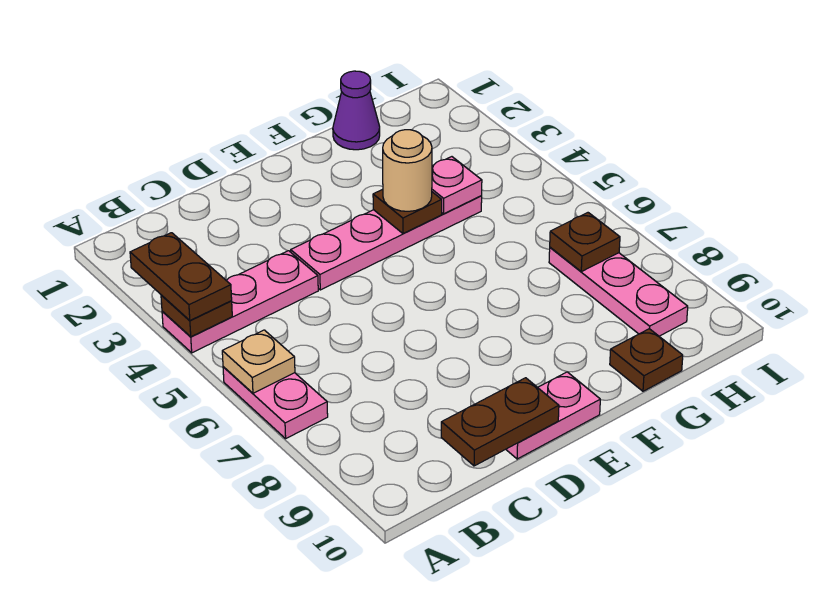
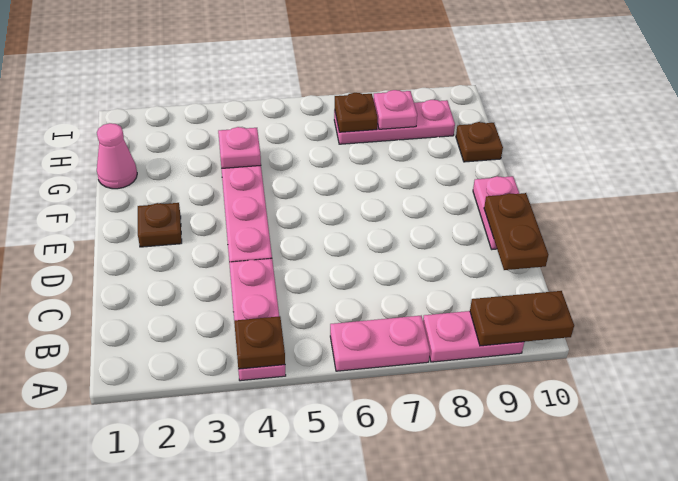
brown 1x2 plate [130,233,232,320] -> brown 1x2 plate moved to [470,291,574,346]
tan 1x1 plate [222,330,295,393] -> none
none -> pink 1x2 plate [423,311,524,362]
brown 1x1 plate [373,189,442,233] -> brown 1x1 plate moved to [138,203,182,247]
tan 1x1 round brick [383,130,432,211] -> none
purple 1x1 cone [333,71,380,150] -> pink 1x1 cone [97,123,137,189]
none -> pink 1x1 plate [373,90,417,129]

